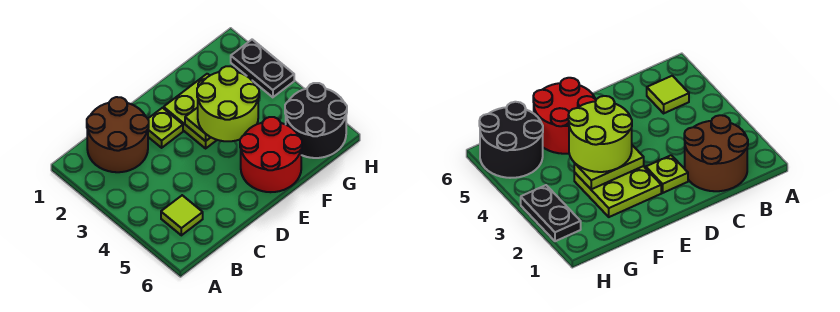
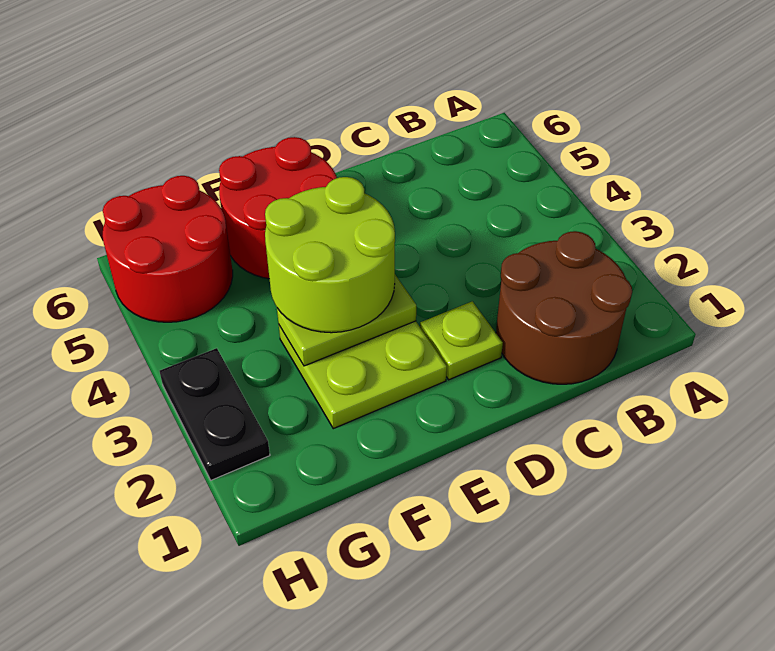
lime 1x1 tile [161,195,203,235] -> none
black 2x2 round brick [285,83,347,158] -> red 2x2 round brick [103,176,233,322]

